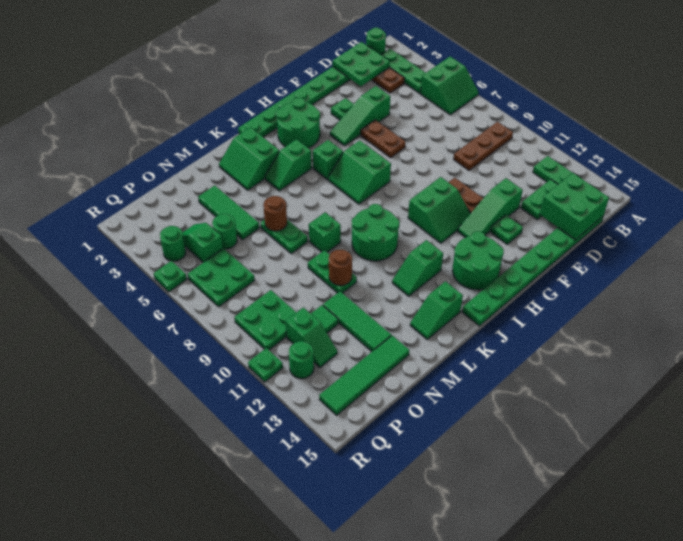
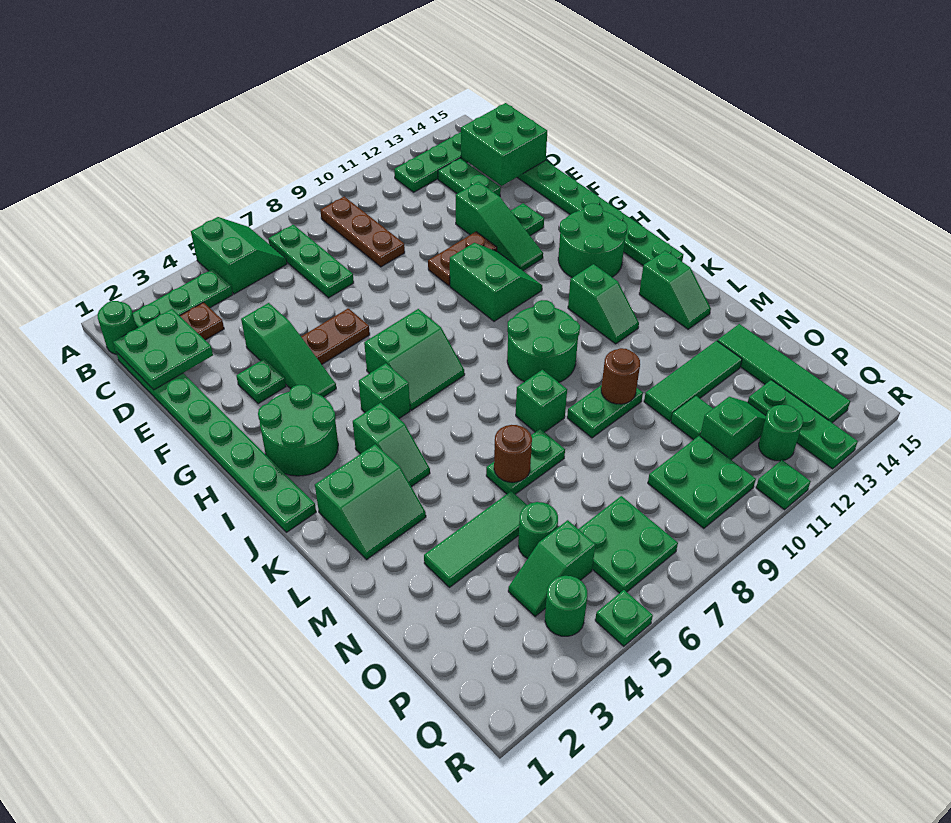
none -> green 1x3 plate [268,225,354,298]
none -> green 1x3 plate [748,380,858,469]

